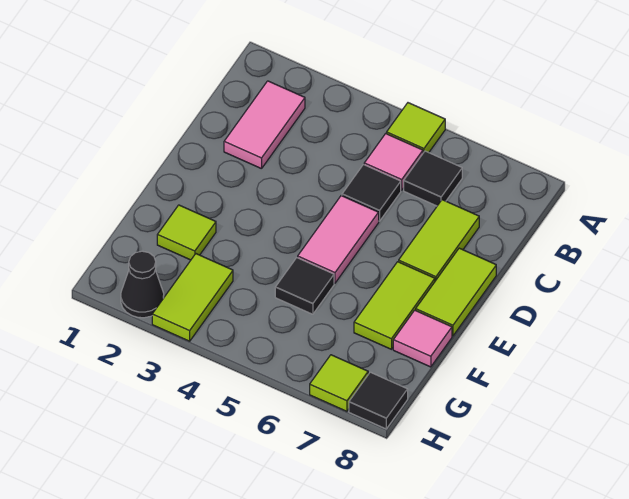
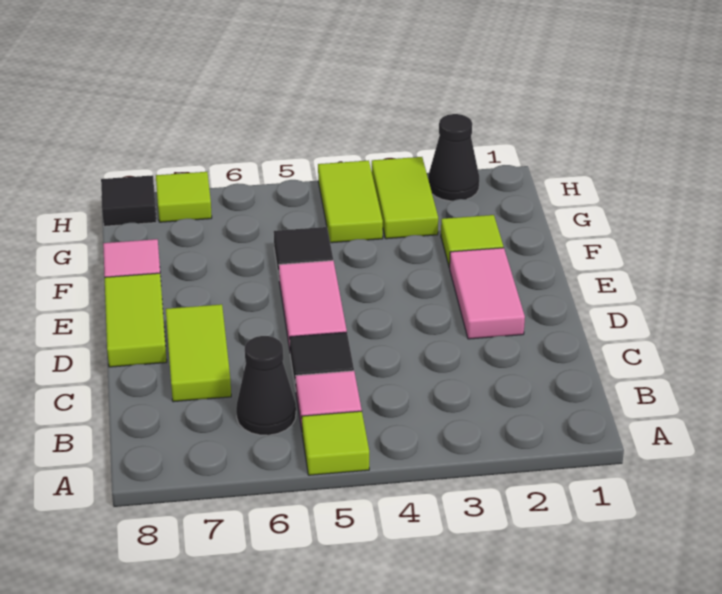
pink 1x2 tile [224,81,305,169] -> pink 1x2 tile moved to [450,248,525,339]
black 1x1 tile [404,151,462,206] -> black 1x1 cone [236,336,296,435]
lime 1x2 tile [354,262,435,349] -> lime 1x2 tile moved to [318,161,383,243]

